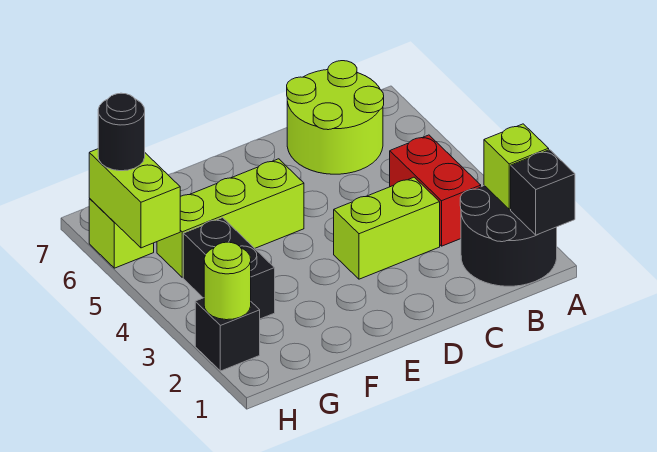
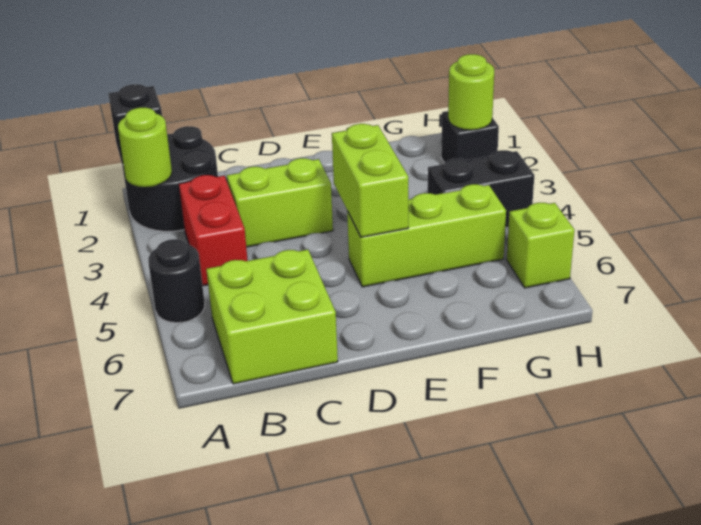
lime 1x1 brick [484,124,549,209] -> lime 1x1 round brick [118,108,172,187]
lime 2x2 round brick [287,61,384,174] -> lime 2x2 brick [206,250,338,384]
black 1x2 brick [183,218,275,319] -> black 1x2 brick turned to [428,150,534,228]
lime 1x2 brick [89,149,180,248] -> lime 1x2 brick moved to [332,124,408,237]
black 1x1 round brick [98,93,145,171] -> black 1x1 round brick moved to [148,239,205,323]

